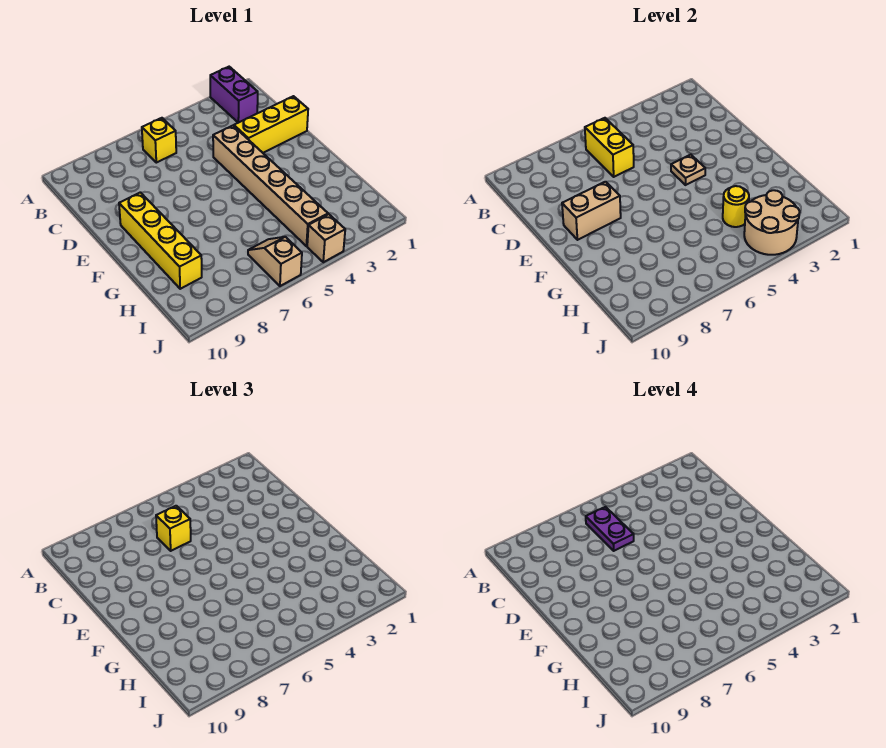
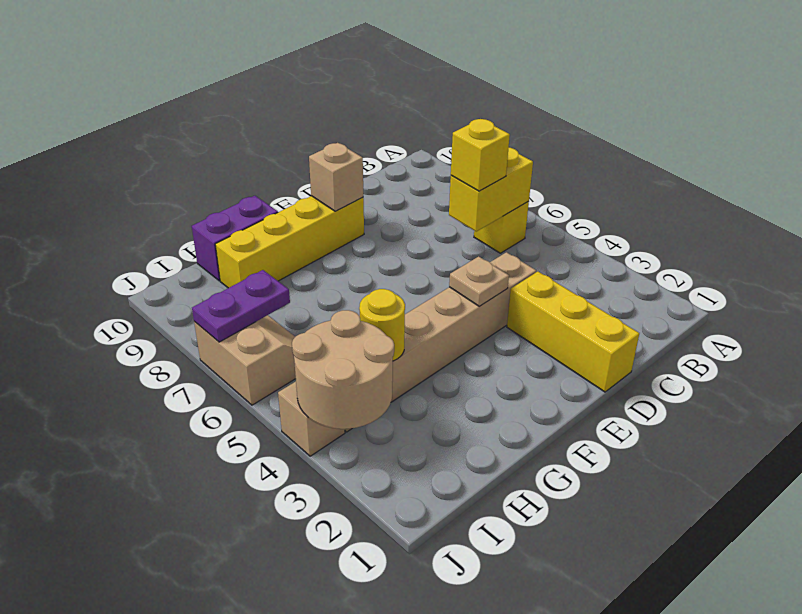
purple 1x2 brick [210,67,258,123] -> purple 1x2 brick moved to [192,196,278,281]
purple 1x2 plate [586,507,634,551] -> purple 1x2 plate moved to [192,270,290,342]
tan 1x2 brick [562,182,621,240] -> tan 1x1 brick [309,143,363,211]
tan 1x2 slope [248,237,302,286] -> tan 2x2 slope [194,315,296,405]

